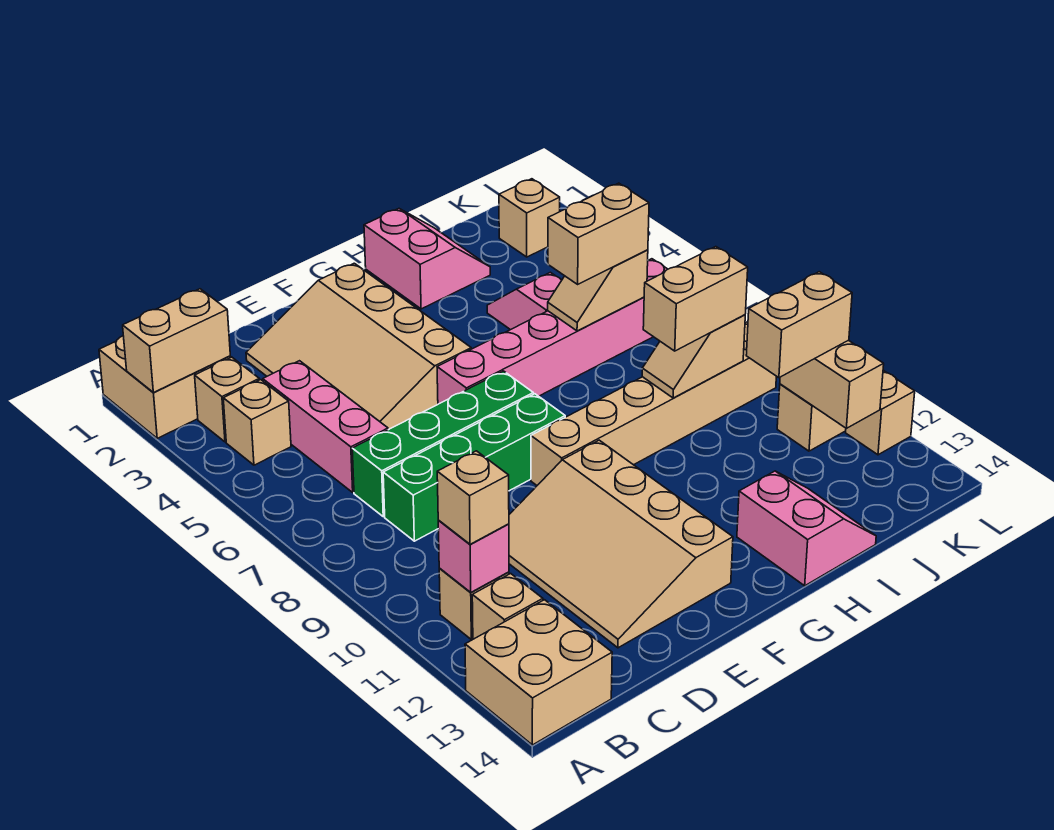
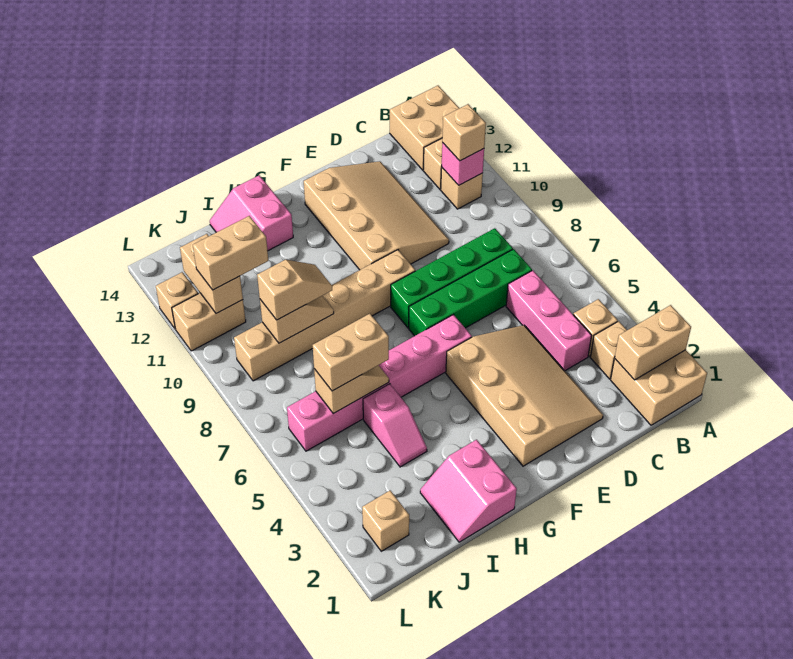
tan 1x2 brick [643,247,748,351] -> tan 1x2 slope [257,260,332,320]

